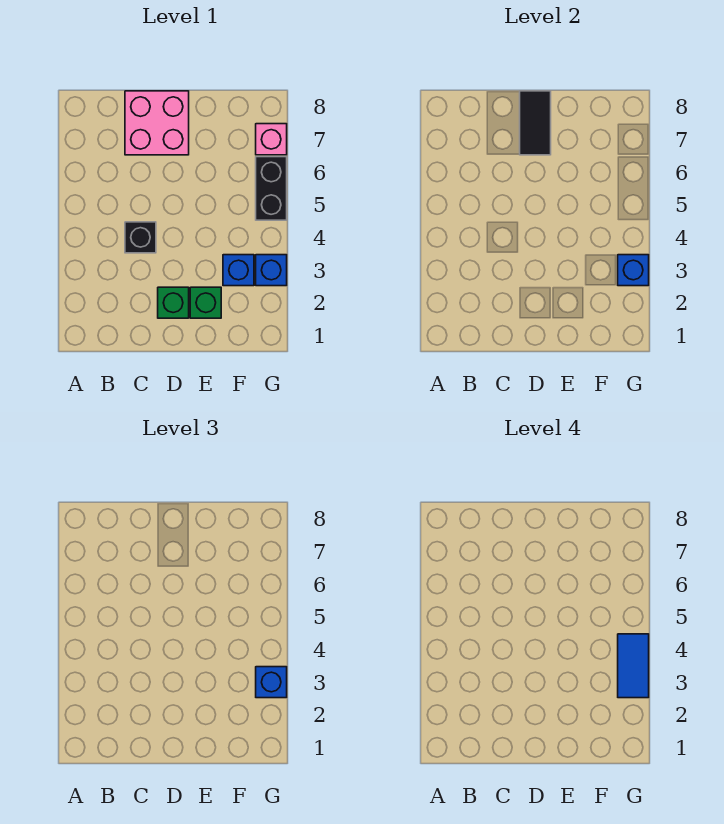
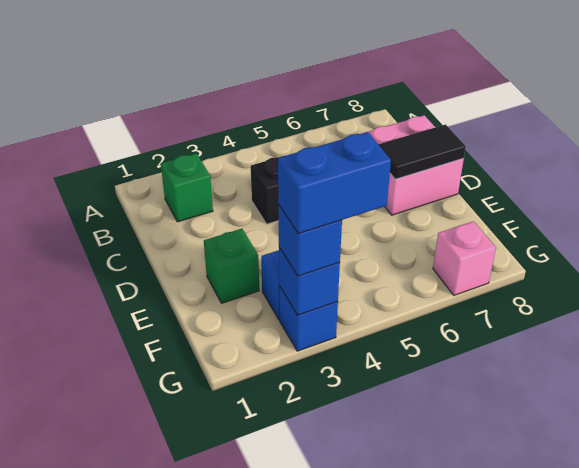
green 1x1 brick [158,287,189,318] -> green 1x1 brick moved to [161,153,213,222]
blue 1x2 tile [618,634,649,698] -> blue 1x2 brick [278,132,391,234]
black 1x2 brick [256,157,287,220] -> none

